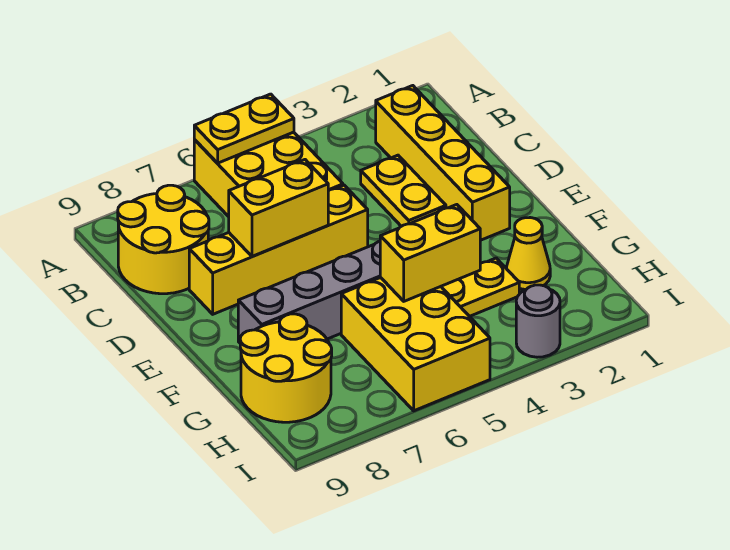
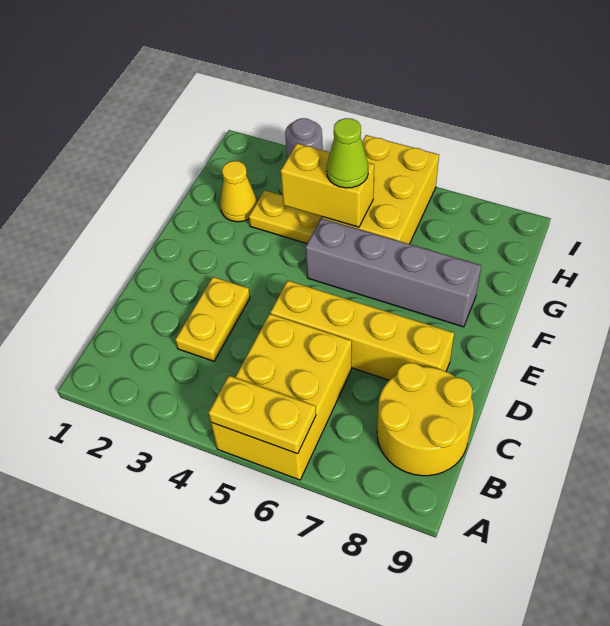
yellow 1x4 brick [376,86,510,240] -> none
yellow 1x2 brick [229,160,328,257] -> none
none -> lime 1x1 cone [327,118,368,188]
yellow 2x2 round brick [240,314,332,422] -> none

